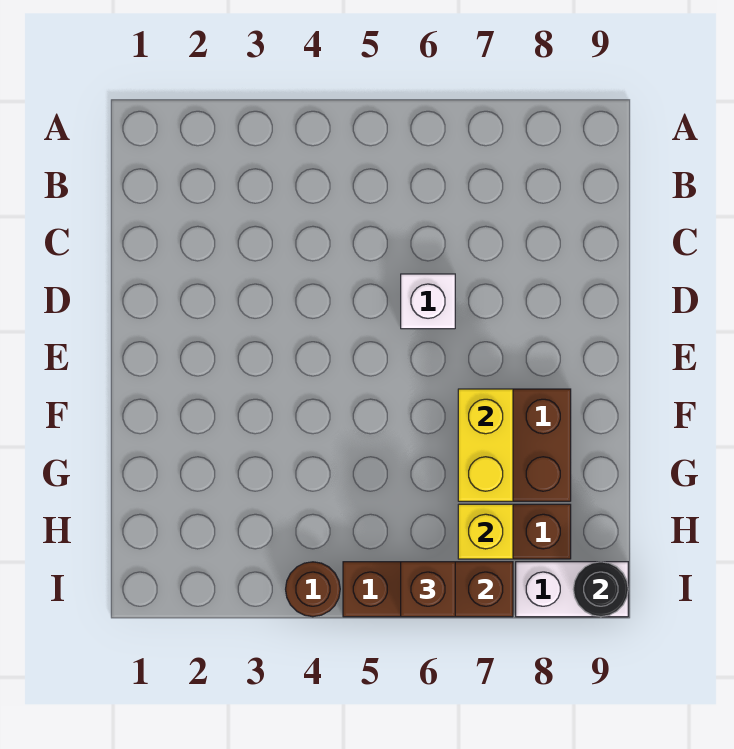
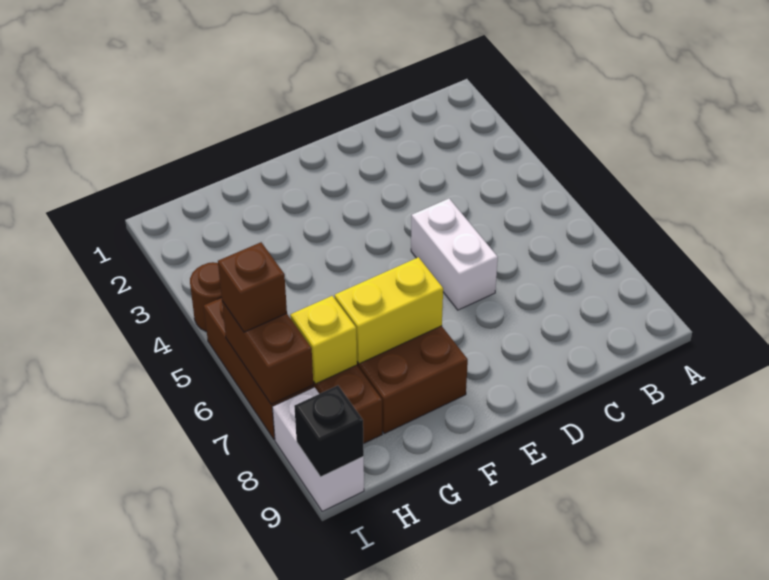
white 1x1 brick [401,274,455,329] -> white 1x2 brick [411,199,498,310]
black 1x1 round brick [573,562,628,617] -> black 1x1 brick [294,386,364,477]

